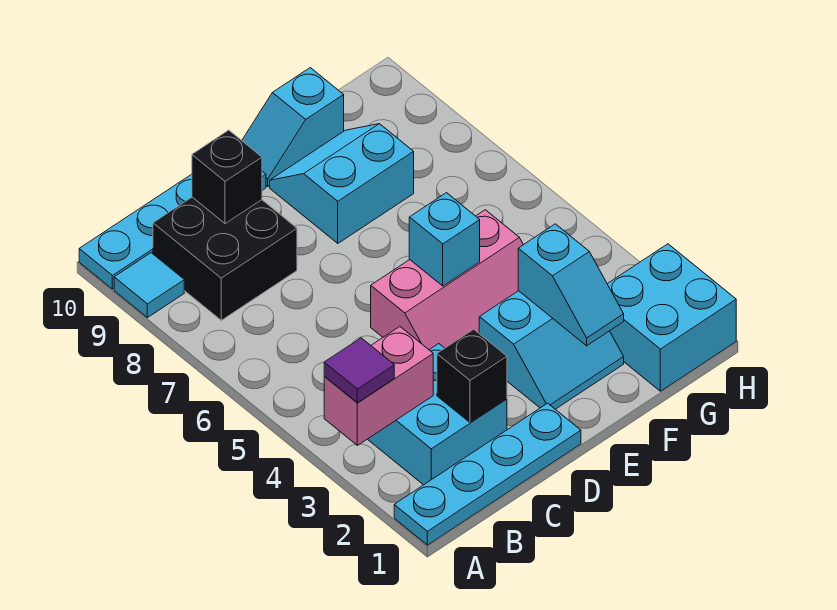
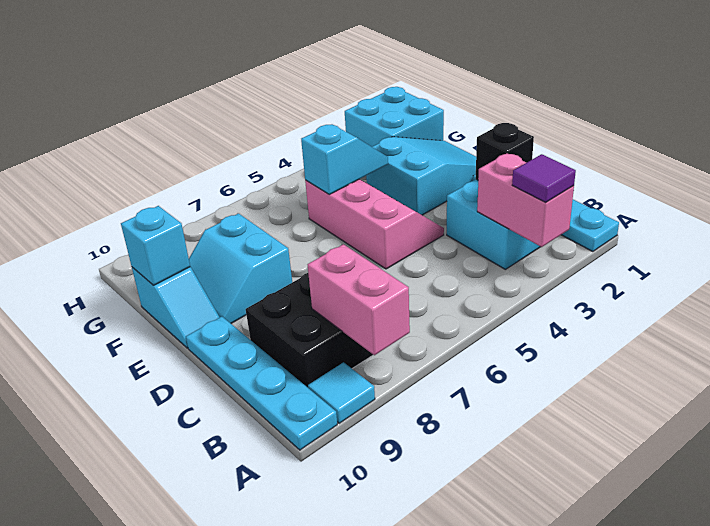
none -> pink 1x2 brick [307,244,410,355]
black 1x1 brick [192,130,262,224] -> none
cyan 2x2 slope [479,291,624,409] -> cyan 2x3 slope [366,137,476,215]
cyan 1x1 brick [409,193,480,286] -> cyan 1x1 brick moved to [121,206,190,285]
cyan 1x2 slope [518,224,624,346] -> cyan 1x2 slope moved to [301,125,388,194]

